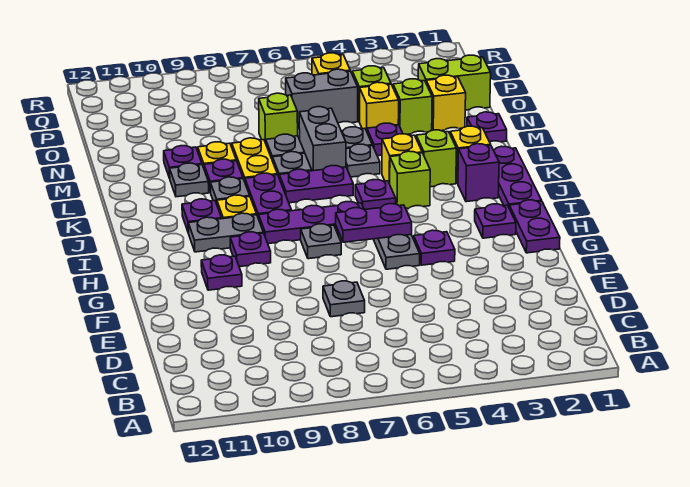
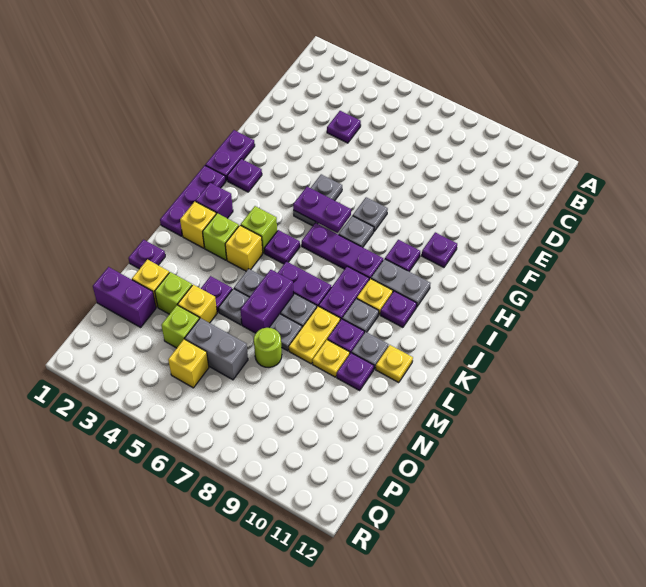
grey 1x1 plate [323,281,365,317] -> grey 1x1 plate moved to [353,197,388,231]
purple 1x1 plate [414,230,455,265] -> purple 1x1 plate moved to [327,111,361,143]
grey 1x2 brick [299,107,346,171] -> purple 1x2 brick [241,270,293,333]
none -> yellow 1x1 plate [376,345,413,383]
lime 1x1 brick [259,93,298,143] -> lime 1x1 round brick [254,328,282,367]
lime 1x2 brick [418,55,491,110] -> purple 1x2 brick [93,267,156,327]

